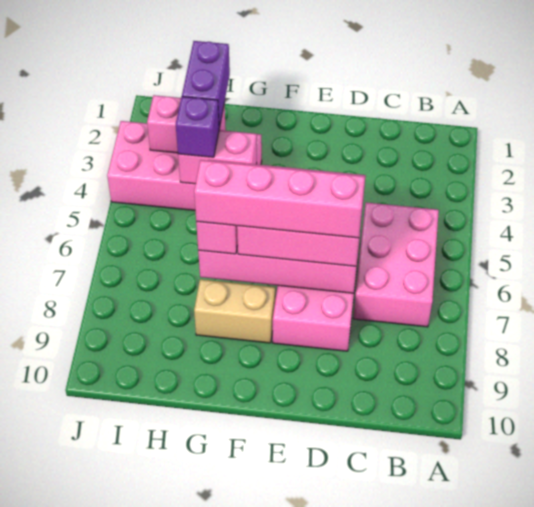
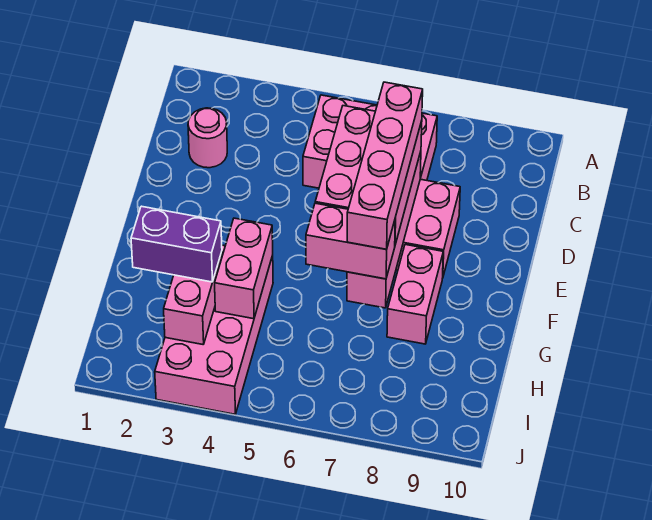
none -> pink 1x1 round brick [188,108,227,168]
tan 1x2 brick [194,279,275,343] -> pink 1x2 brick [387,245,443,344]
purple 1x1 brick [176,97,219,157] -> none

